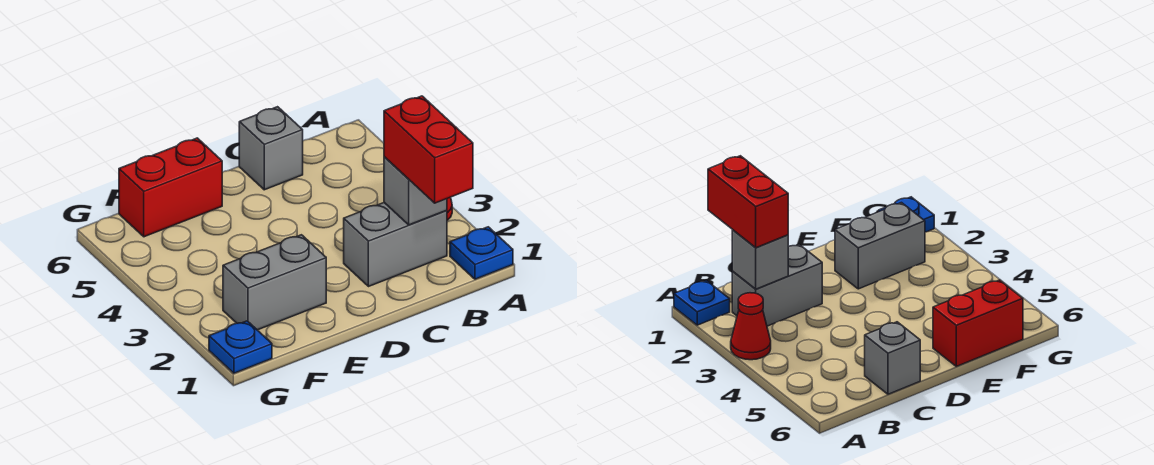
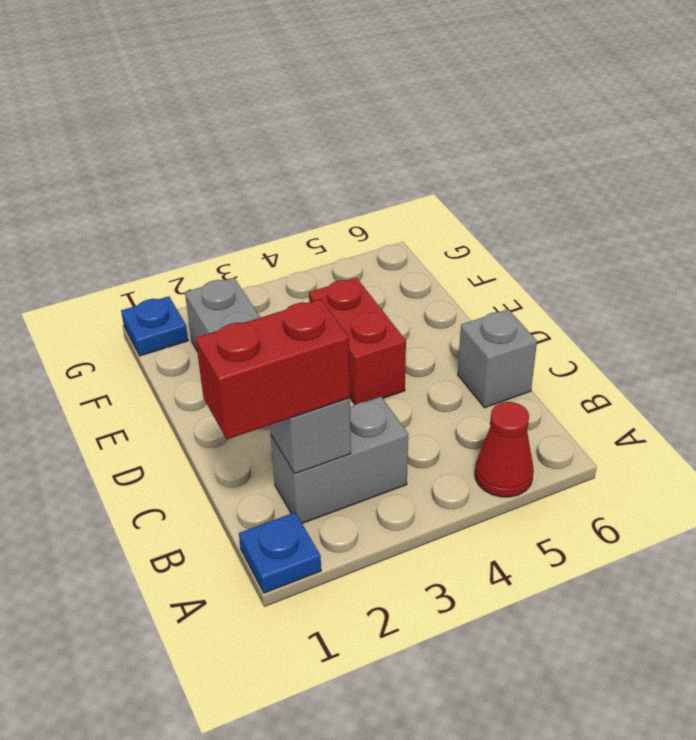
red 1x1 cone [731,293,771,360] -> red 1x1 cone moved to [475,402,534,497]
grey 1x2 brick [344,203,447,287] -> grey 1x2 brick turned to [271,397,408,523]
red 1x2 brick [119,138,222,237] -> red 1x2 brick moved to [309,278,406,405]

